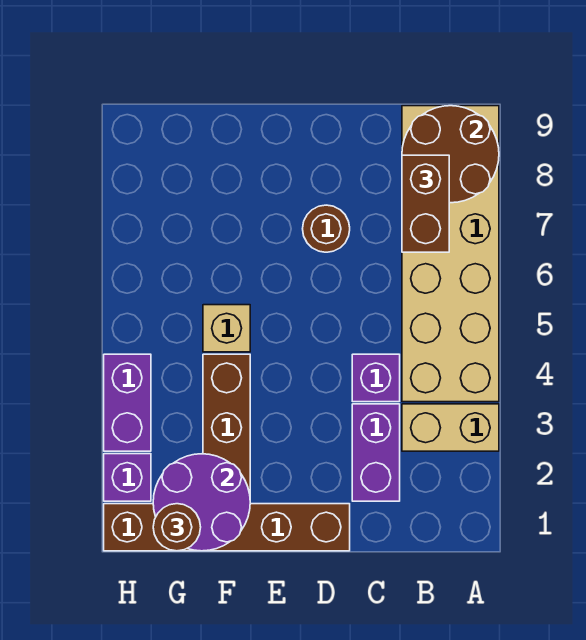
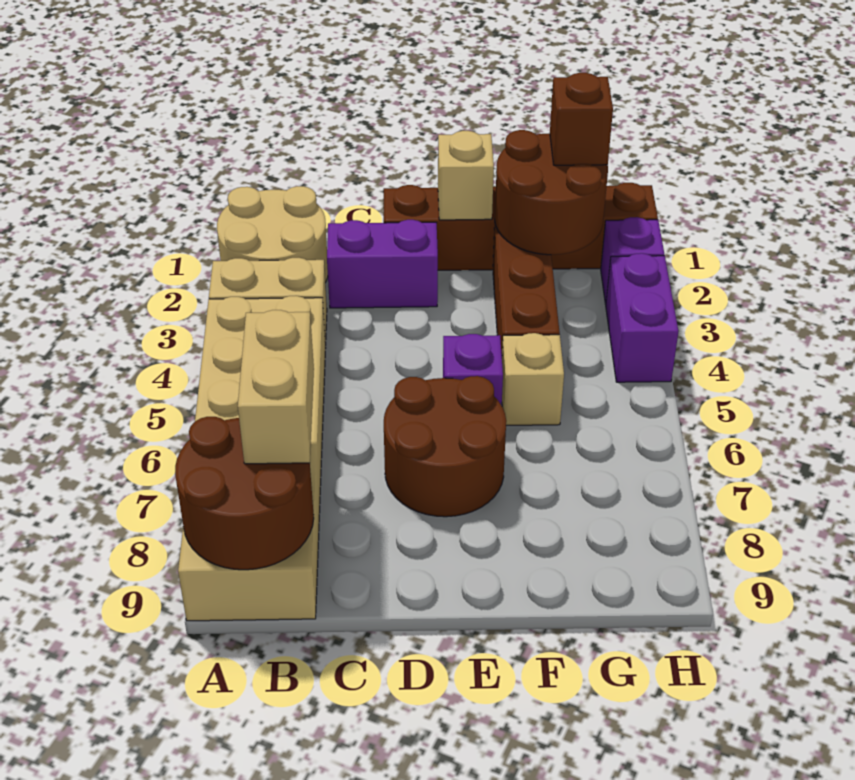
none -> tan 2x2 round brick [217,186,328,283]
brown 1x2 brick [402,155,449,252] -> tan 1x2 brick [238,310,314,464]
purple 1x2 brick [352,404,400,501] -> purple 1x2 brick turned to [327,220,438,308]
purple 1x1 brick [352,354,400,402] -> purple 1x1 brick moved to [443,334,503,405]
brown 1x1 round brick [303,205,350,252] -> brown 2x2 round brick [384,376,506,517]
none -> tan 1x1 brick [438,131,494,220]
purple 2x2 round brick [153,454,250,551] -> brown 2x2 round brick [495,130,608,255]
brown 1x1 round brick [153,504,201,551] -> brown 1x1 brick [550,73,613,165]

